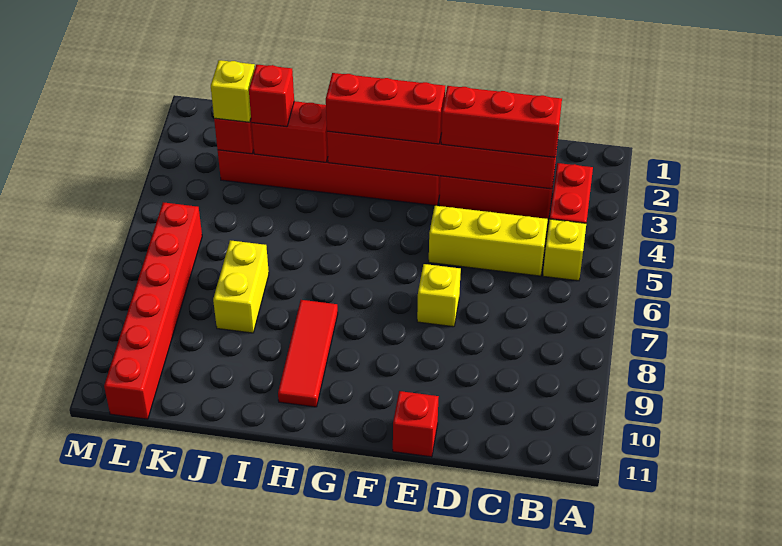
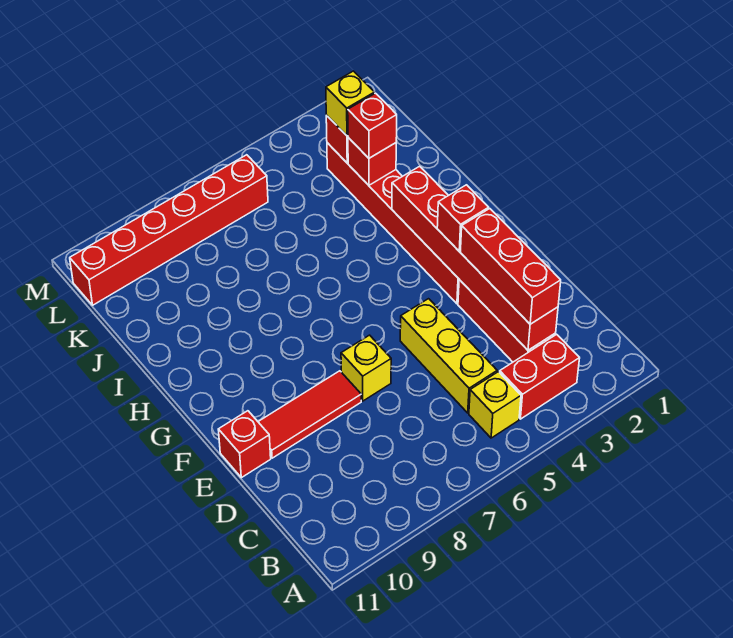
red 1x3 brick [326,73,445,144] -> red 1x1 brick [437,185,489,251]
red 1x3 tile [278,300,338,407] -> red 1x3 tile moved to [258,371,361,458]
red 1x2 brick [252,101,328,162] -> red 1x1 brick [348,138,396,185]
yellow 1x2 brick [213,240,269,333] -> none

